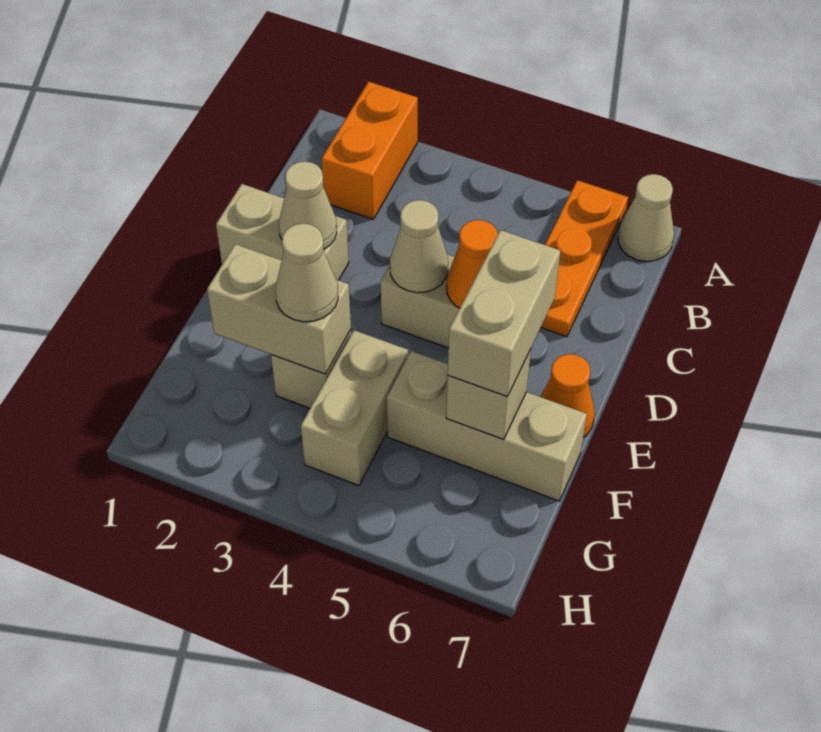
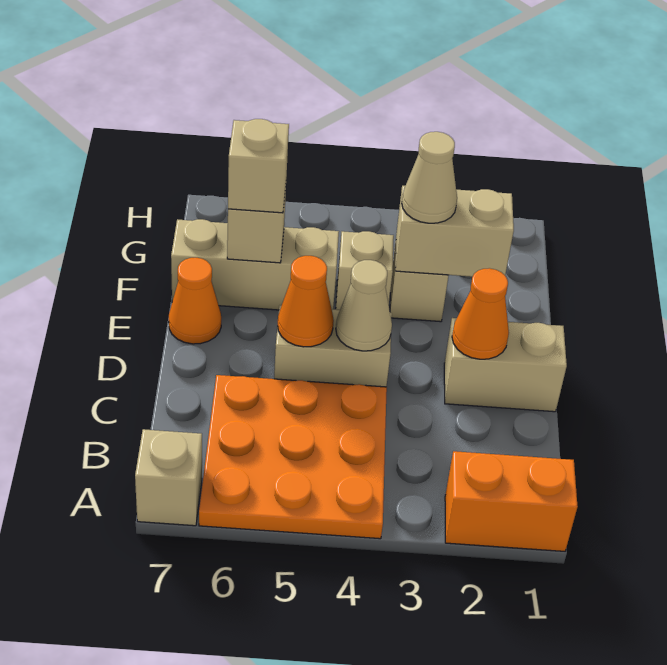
orange 1x2 brick [322,82,418,219] -> orange 1x2 brick turned to [445,451,578,551]
orange 1x3 plate [541,180,628,337] -> orange 3x3 plate [199,375,387,539]
tan 1x1 cone [618,174,674,261] -> tan 1x1 brick [135,429,202,526]
tan 1x1 cone [279,161,337,250] -> orange 1x1 cone [452,268,509,359]
tan 1x2 brick [448,230,560,397] -> tan 1x1 brick [228,119,289,213]
tan 1x2 brick [301,330,409,486] -> tan 1x1 brick [336,231,394,310]

